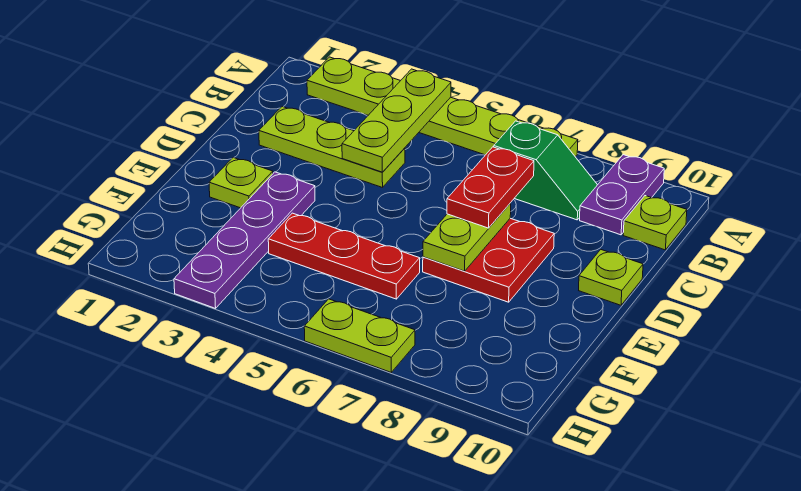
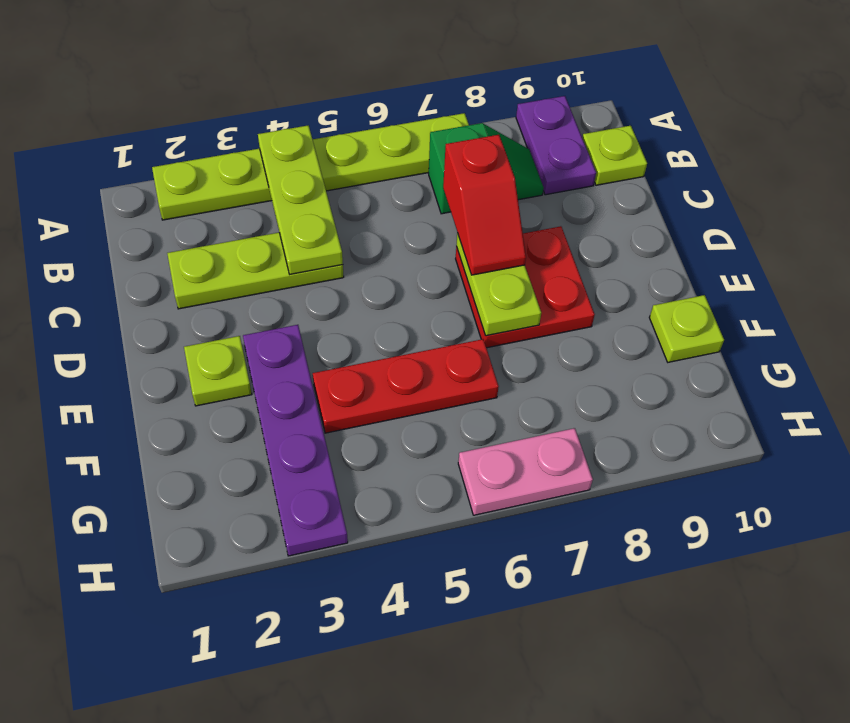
red 1x2 plate [447,147,534,228] -> red 1x2 slope [443,135,526,275]
lime 1x1 plate [579,250,643,305] -> lime 1x1 plate moved to [649,295,724,362]
lime 1x2 plate [304,299,415,372] -> pink 1x2 plate [458,428,593,515]

